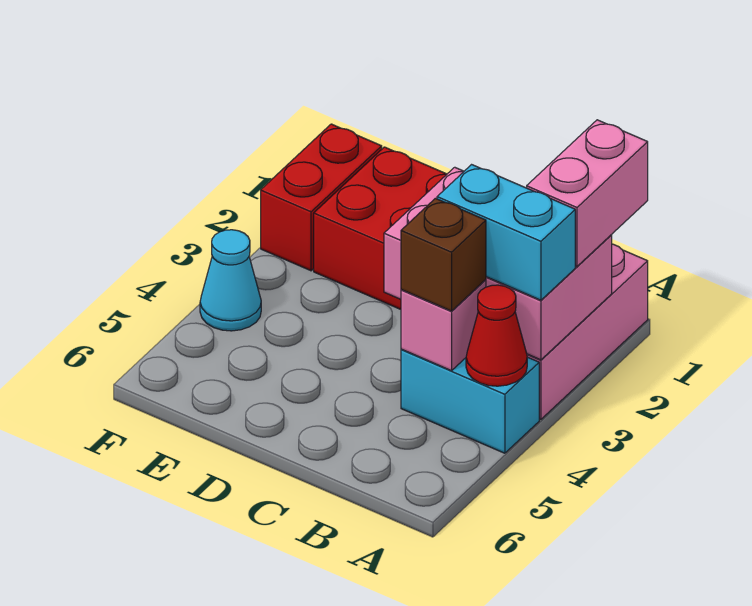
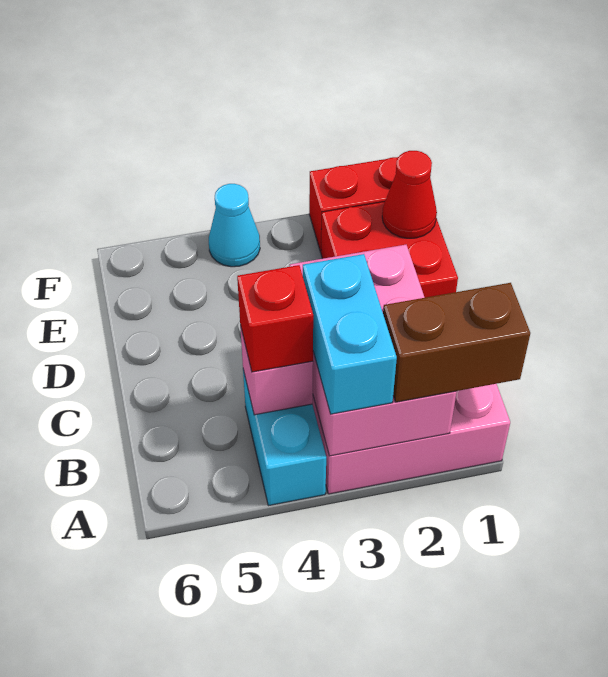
pink 1x2 brick [527,120,648,266] -> brown 1x2 brick [383,283,530,402]
red 1x1 cone [466,285,527,386] -> red 1x1 cone moved to [382,151,437,238]
brown 1x1 brick [401,198,486,311] -> red 1x1 brick [237,265,313,372]

